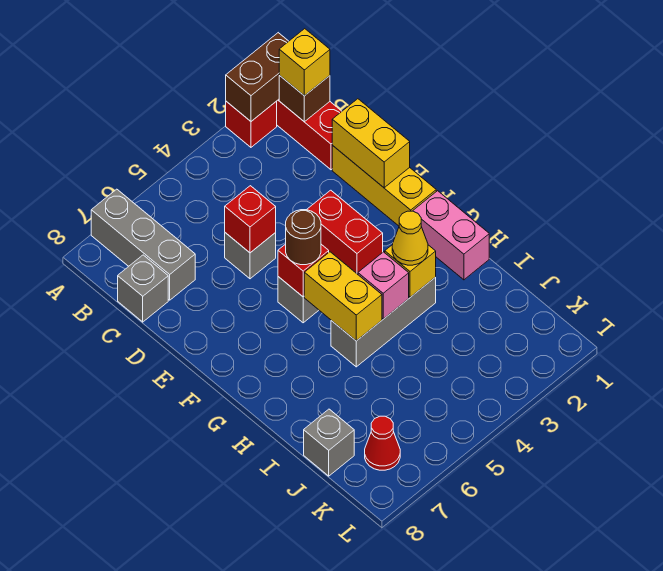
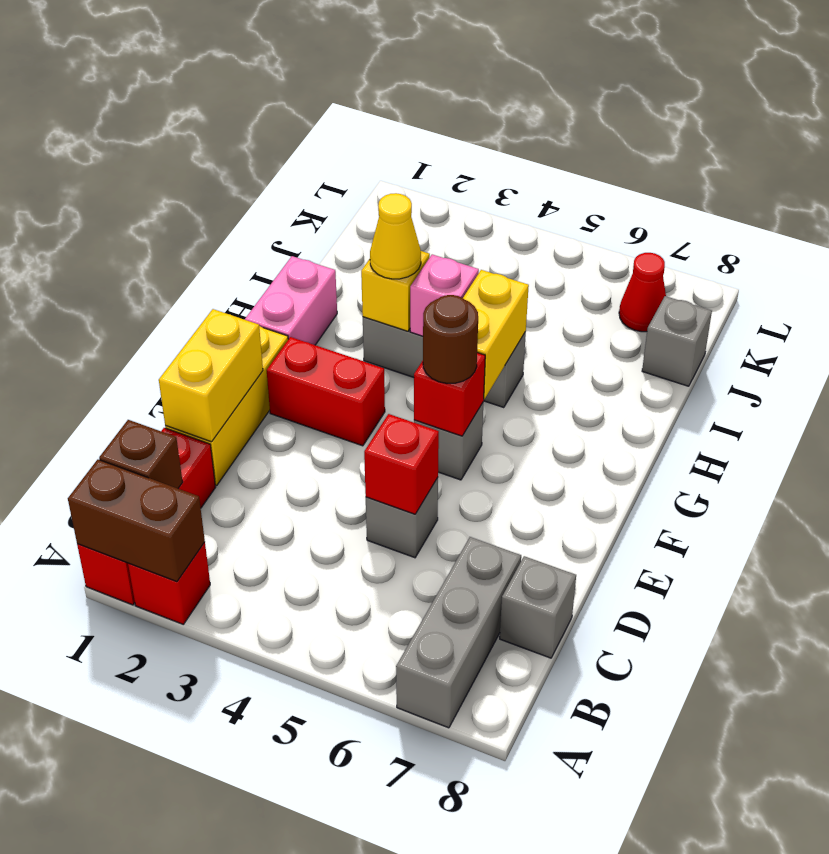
yellow 1x1 brick [279,29,330,96] -> none
red 1x2 brick [307,190,383,274] -> red 1x2 brick turned to [267,337,385,446]

